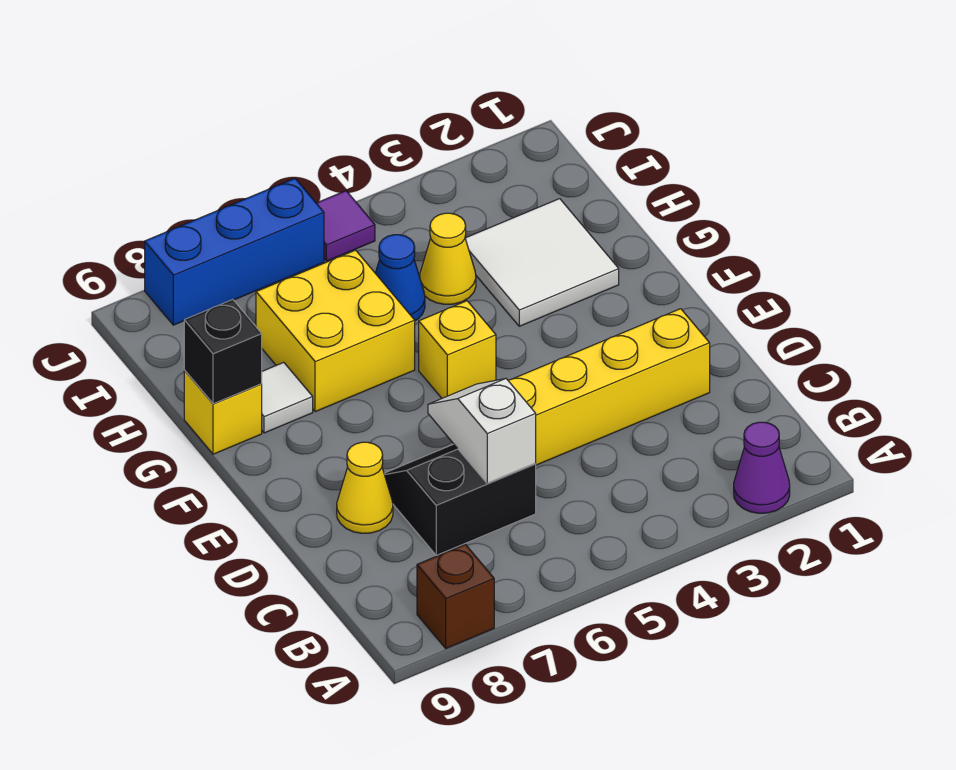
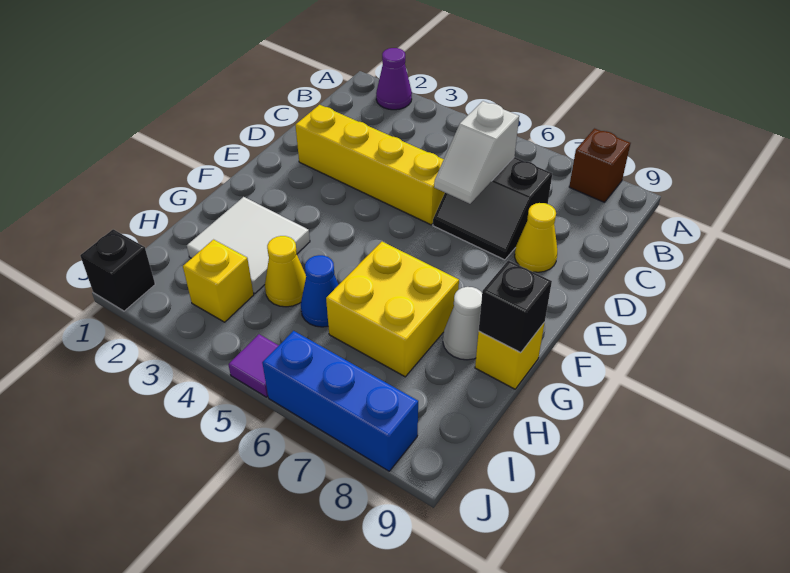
yellow 1x1 brick [419,301,496,398] -> yellow 1x1 brick moved to [183,240,254,322]
white 1x1 tile [262,362,313,433] -> white 1x1 cone [443,287,482,360]
none -> black 1x1 brick [80,229,155,311]

